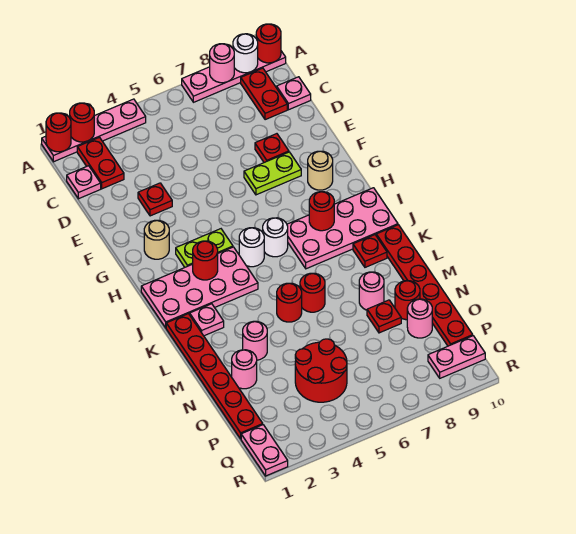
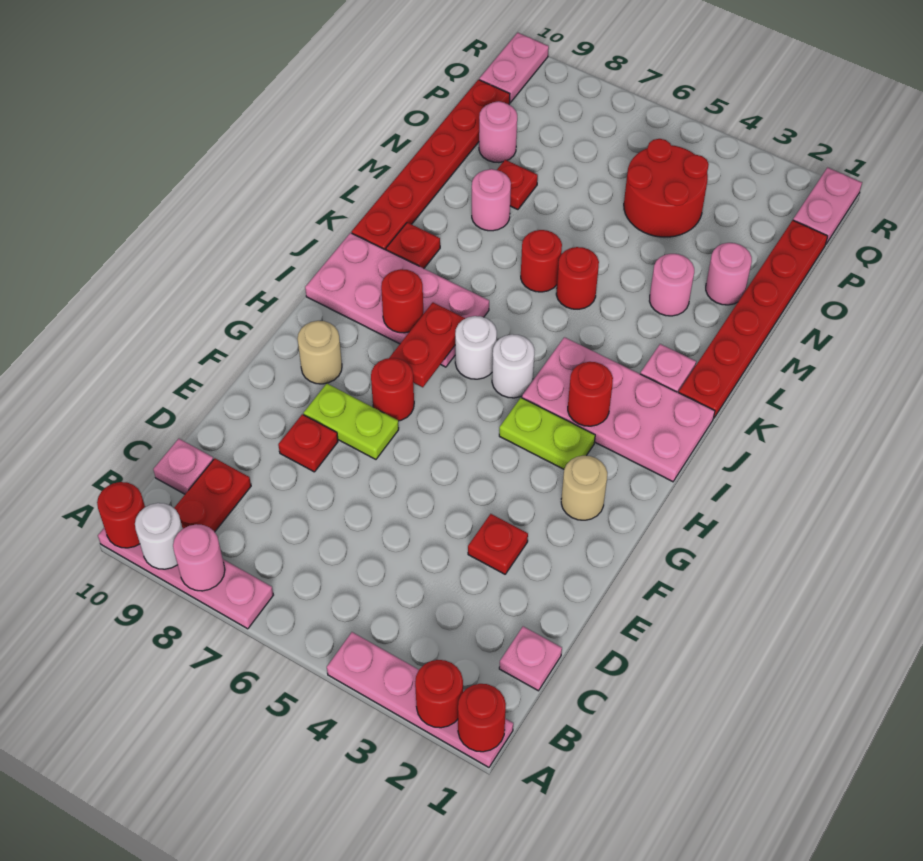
red 1x2 plate [77,137,124,189] -> red 1x2 plate moved to [390,303,465,387]
red 1x1 round brick [395,281,420,320] -> red 1x1 round brick moved to [371,358,414,421]
pink 1x2 plate [428,336,485,378] -> pink 1x2 plate turned to [479,33,549,103]

